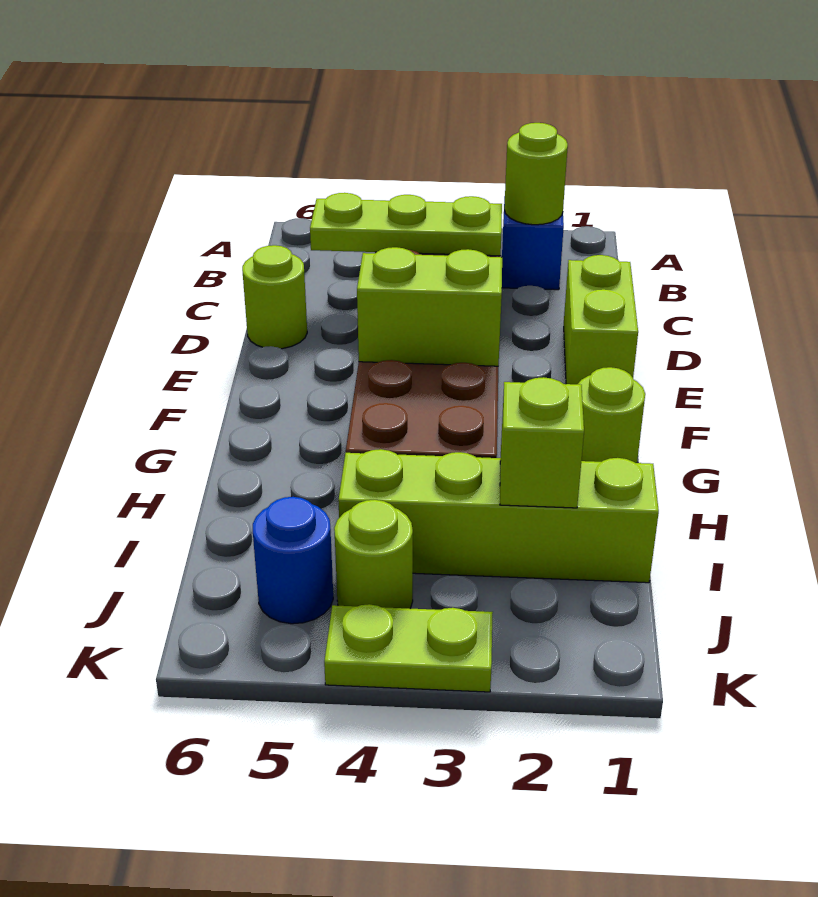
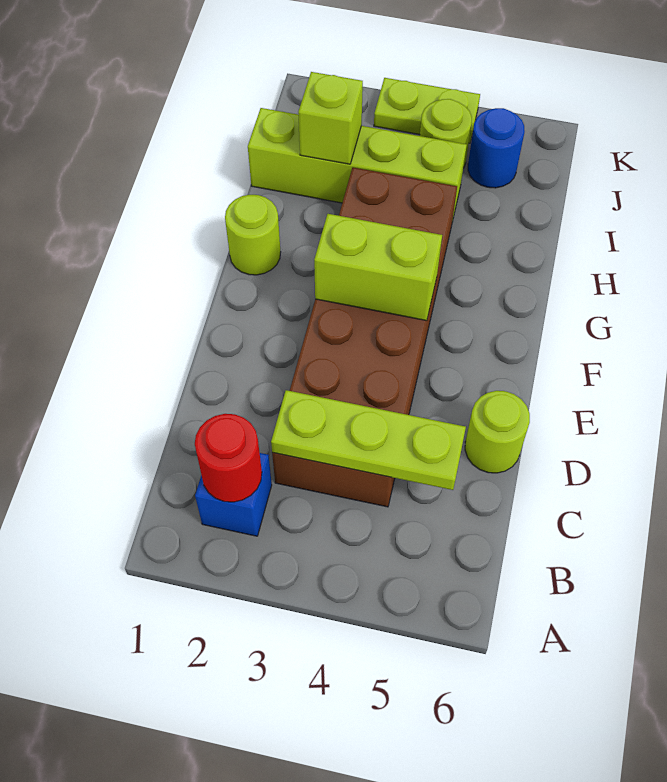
lime 1x1 round brick [504,123,568,225] -> red 1x1 round brick [195,414,262,502]
lime 1x2 brick [564,255,638,384] -> none

